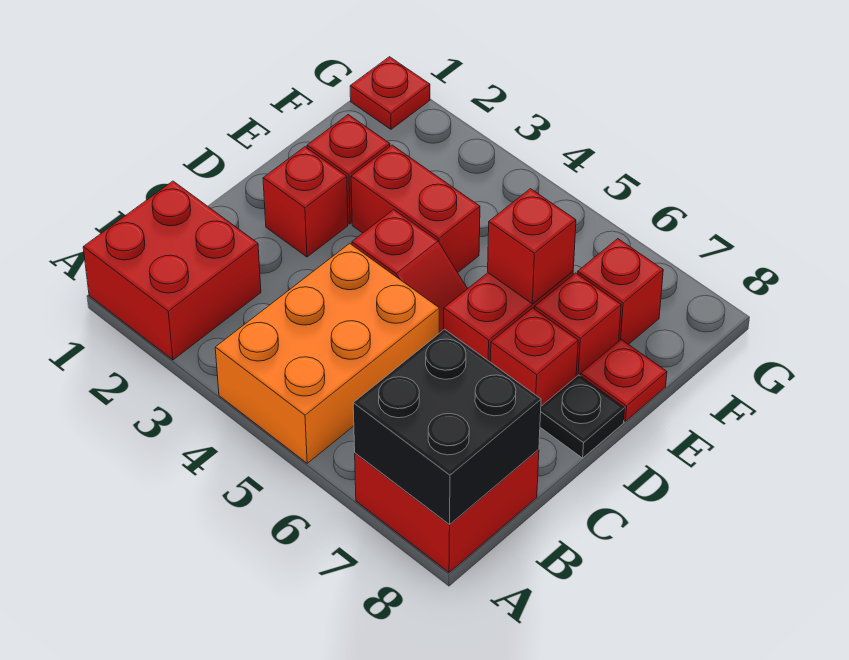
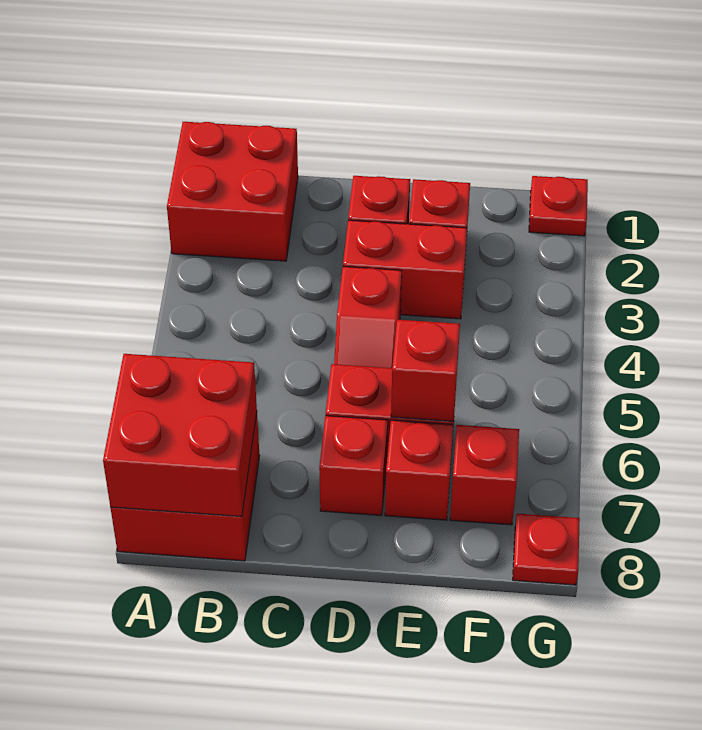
orange 2x3 brick [215,243,439,463] -> none
black 2x2 brick [353,329,541,524] -> red 2x2 brick [103,354,257,517]
black 1x1 plate [540,375,625,458] -> none
red 1x2 brick [351,145,480,273] -> red 1x2 brick turned to [343,220,467,319]
red 1x1 plate [581,340,667,421] -> red 1x1 plate moved to [513,514,580,585]

